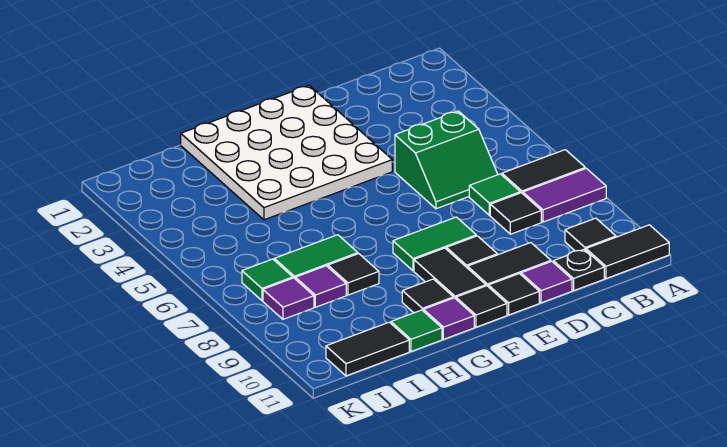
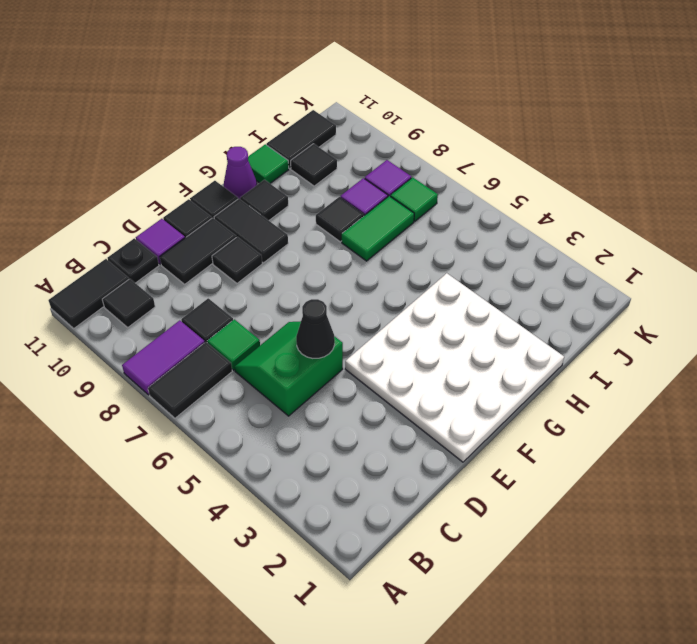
none -> black 1x1 cone [296,299,335,358]
green 1x2 tile [393,217,476,271] -> none
purple 1x1 tile [423,298,474,339] -> purple 1x1 cone [224,147,257,199]
none -> black 1x1 tile [291,144,337,186]

